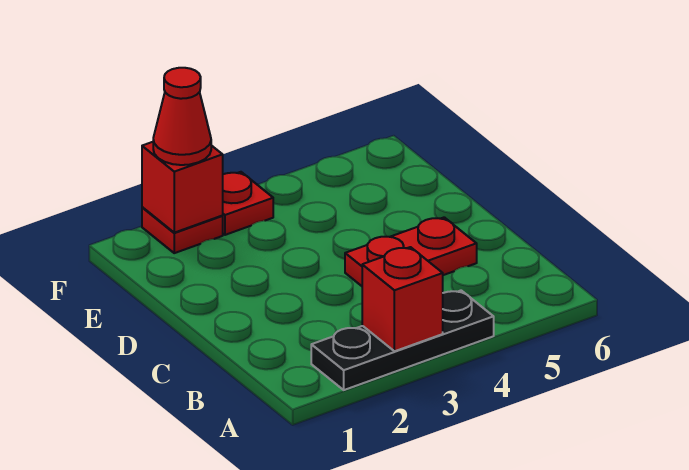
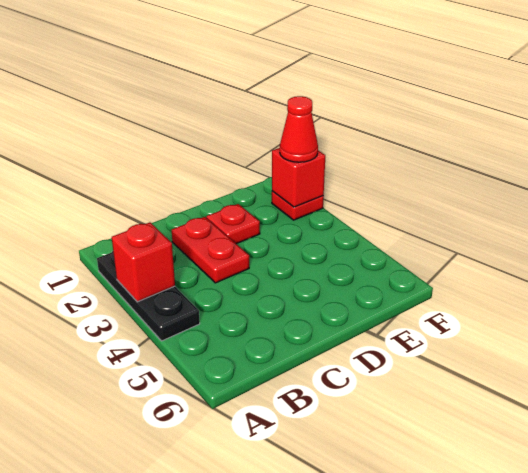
red 1x2 plate [345,217,477,286] -> red 1x2 plate moved to [172,217,249,283]
red 1x1 plate [222,172,273,235] -> red 1x1 plate moved to [206,204,260,244]

